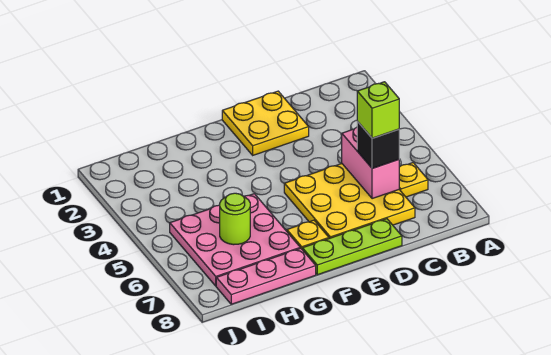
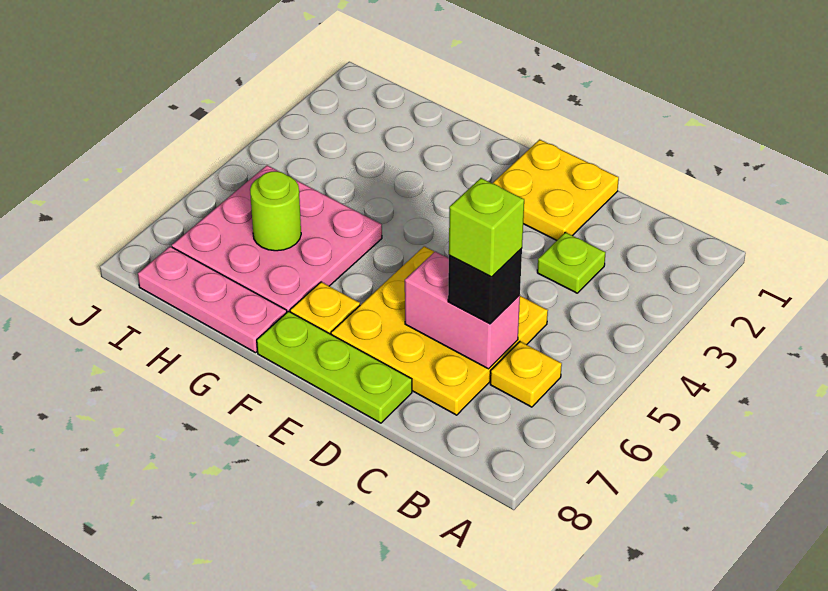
none -> lime 1x1 plate [537,232,606,293]
pink 1x2 brick [342,127,399,199] -> pink 1x2 brick turned to [405,251,520,369]

